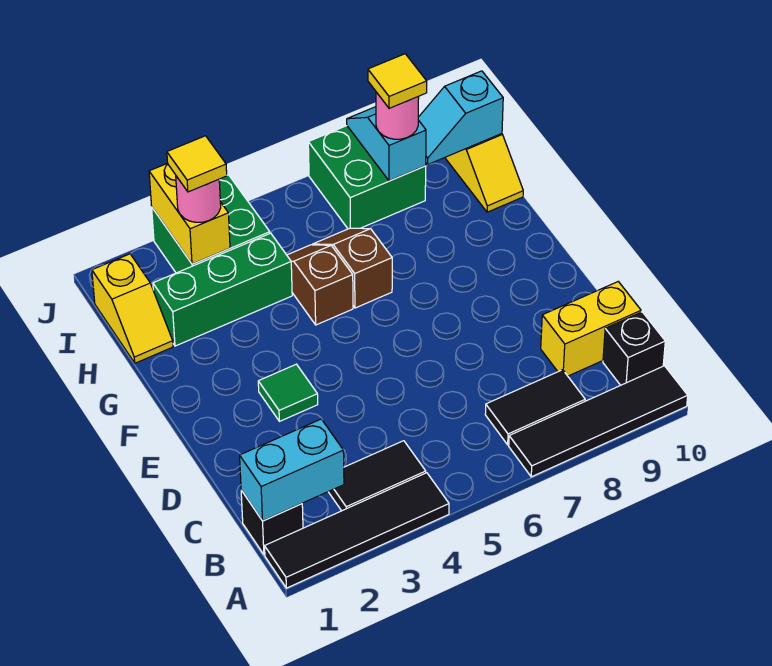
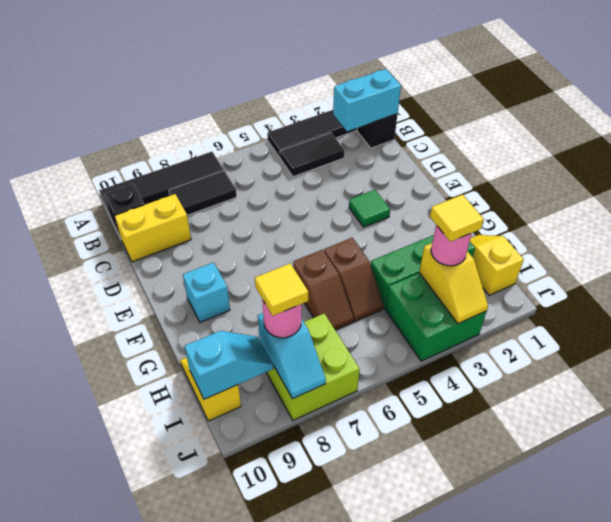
none -> cyan 1x1 brick [183,262,230,322]
yellow 1x2 brick [149,163,230,264] -> yellow 1x2 slope [419,243,488,324]
green 2x2 brick [308,126,426,229] -> lime 2x2 brick [266,314,360,420]

